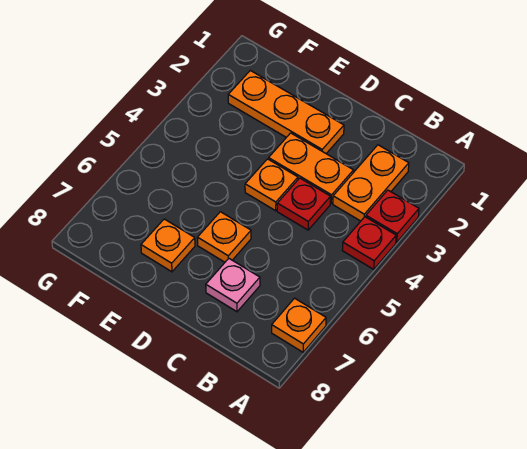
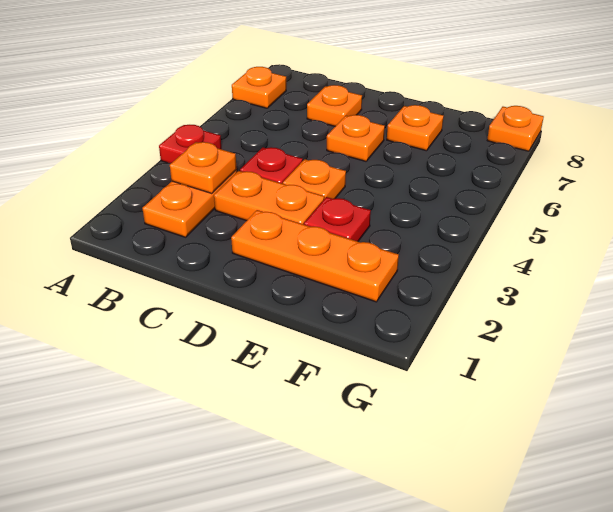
red 1x1 plate [366,190,419,242] -> red 1x1 plate moved to [304,197,371,241]
none -> orange 1x1 plate [170,142,237,193]
pink 1x1 plate [206,258,260,312] -> orange 1x1 plate [307,85,362,126]
none -> orange 1x1 plate [487,106,544,151]

